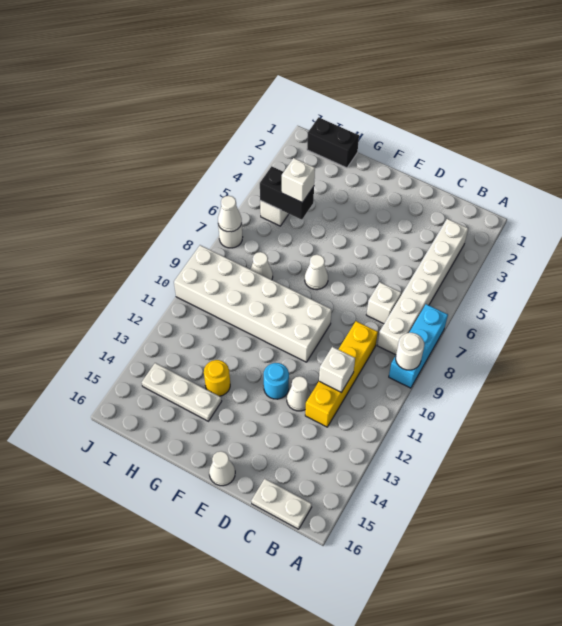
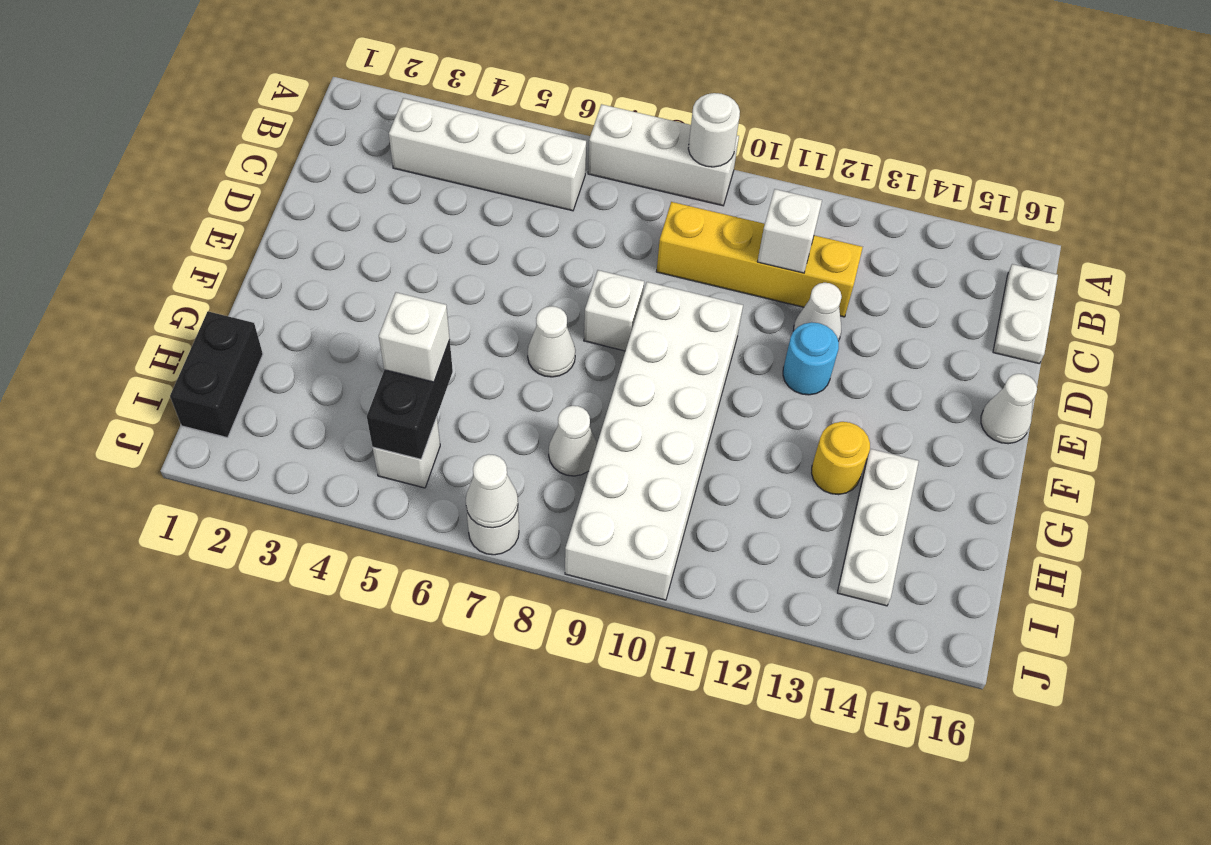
cyan 1x3 brick [389,304,448,388] -> white 1x3 brick [588,104,739,206]
white 1x6 brick [377,219,468,355] -> white 1x4 brick [389,98,586,211]
white 1x1 brick [367,282,401,324] -> white 1x1 brick moved to [584,270,644,351]

